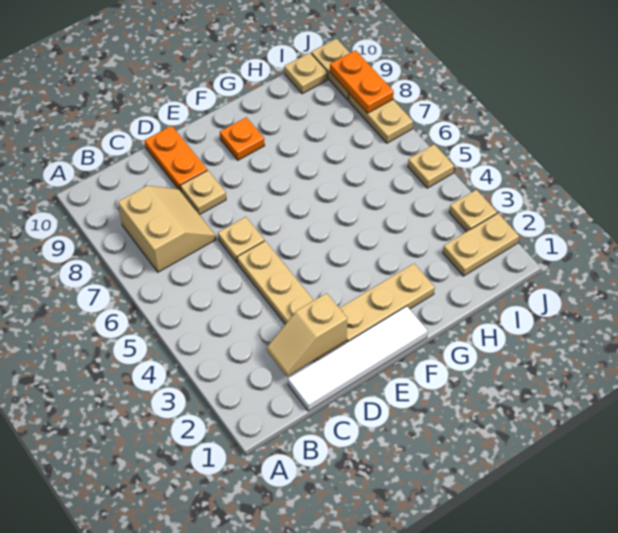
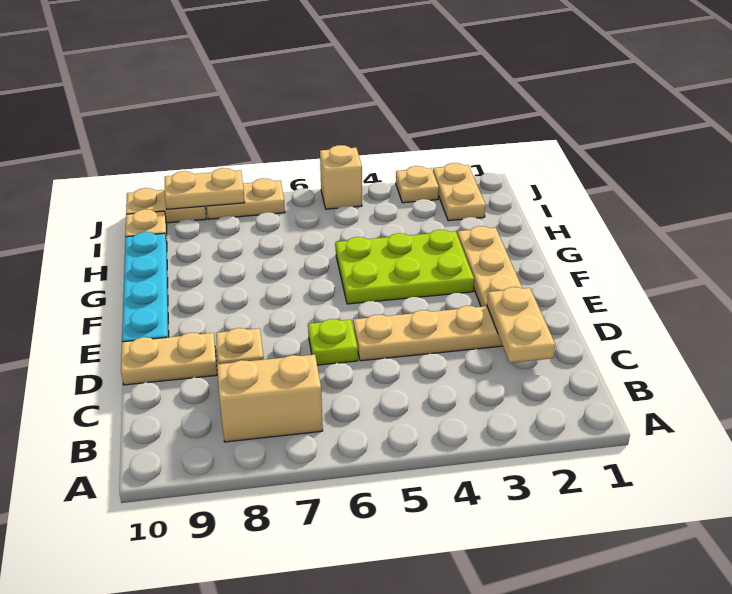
white 1x4 tile [288,306,428,411] -> none
tan 1x2 slope [267,293,347,376] -> tan 1x2 plate [487,287,555,363]
tan 1x1 plate [218,217,264,263] -> lime 1x1 plate [308,319,358,365]
orange 1x2 plate [145,126,207,191] -> tan 1x2 plate [121,333,217,385]
none -> cyan 1x4 plate [122,232,169,342]
none -> lime 2x3 plate [336,230,474,304]
orange 1x1 plate [220,117,265,160] -> none
tan 1x1 plate [408,144,454,188] -> tan 1x1 brick [320,145,362,209]
orange 1x2 plate [330,50,394,113] -> tan 1x2 plate [165,168,245,209]

